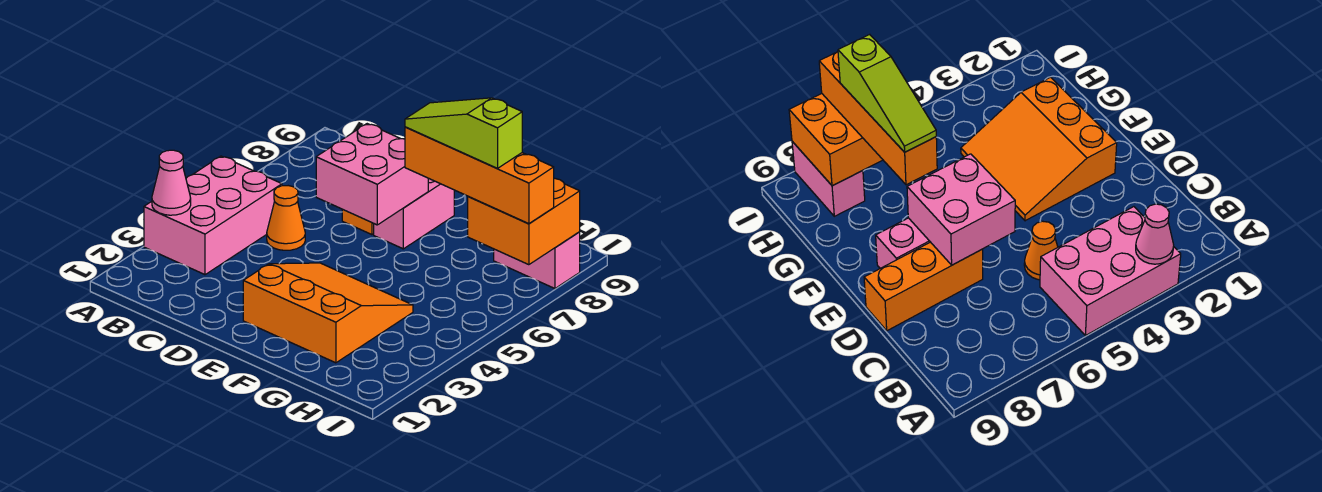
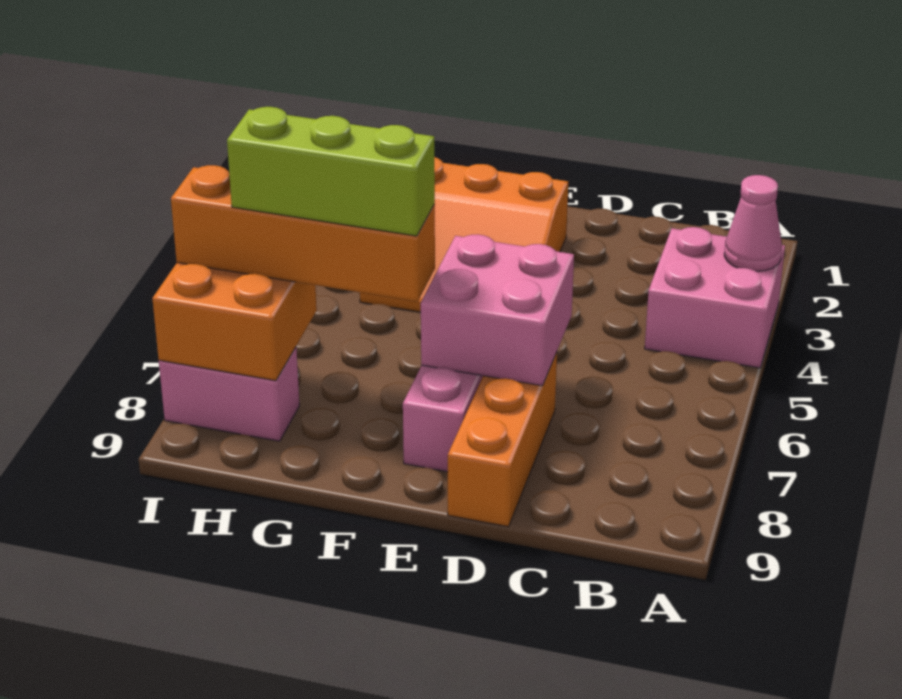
pink 2x3 brick [144,156,282,275] -> pink 2x2 brick [645,227,785,368]
orange 1x1 cone [267,186,305,250] -> none
lime 1x3 slope [405,98,522,168] -> lime 1x3 brick [227,107,435,236]

